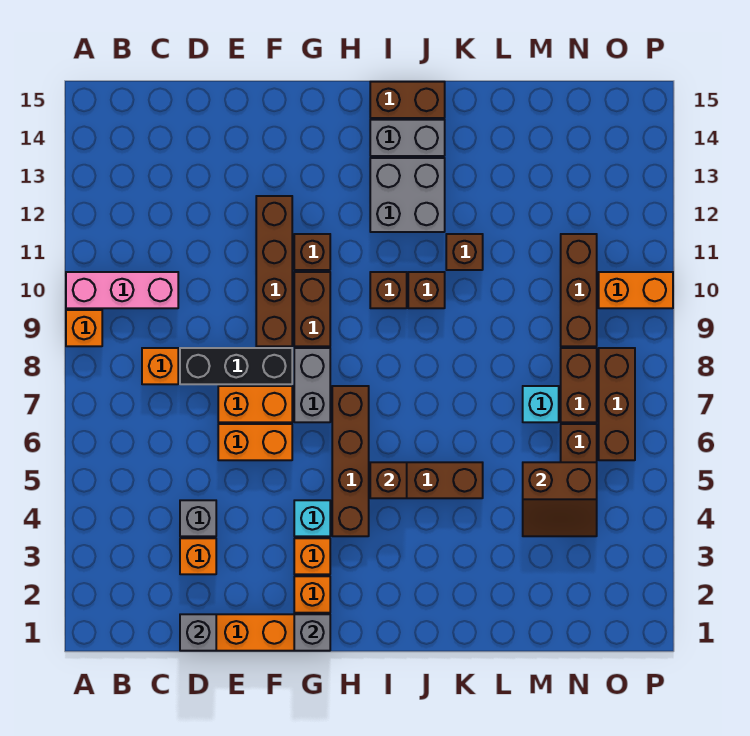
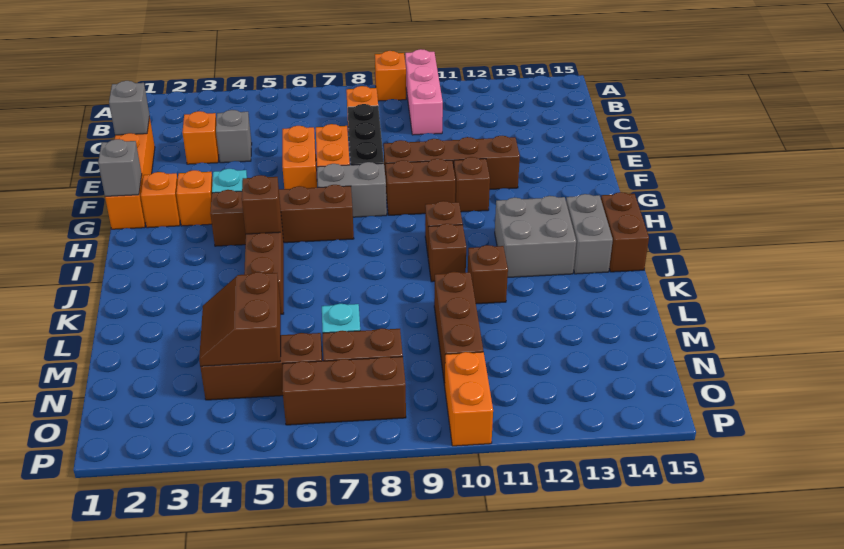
brown 1x3 brick [561,234,597,346] -> brown 1x3 brick turned to [434,272,483,385]

